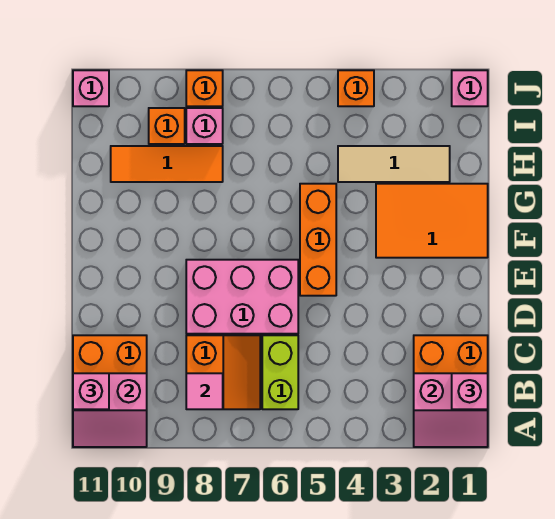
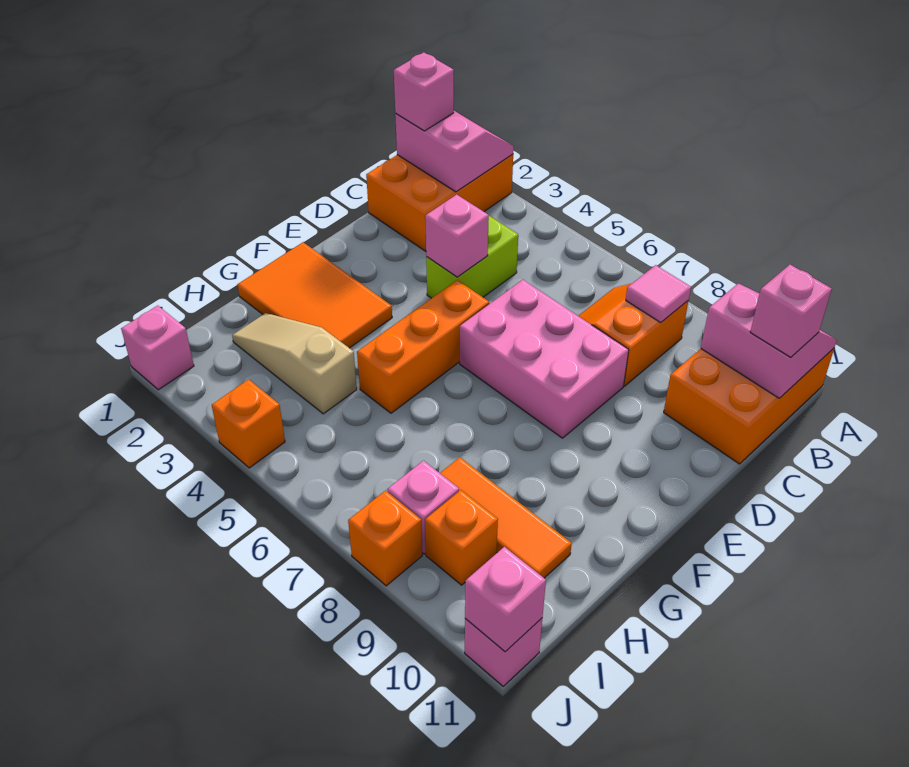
lime 1x2 brick [262,335,298,409] -> lime 1x2 brick moved to [426,216,518,298]
none -> pink 1x1 brick [425,194,489,277]
tan 1x3 tile [338,146,450,182] -> tan 1x3 slope [232,313,357,414]
none -> pink 1x1 brick [465,547,546,652]

